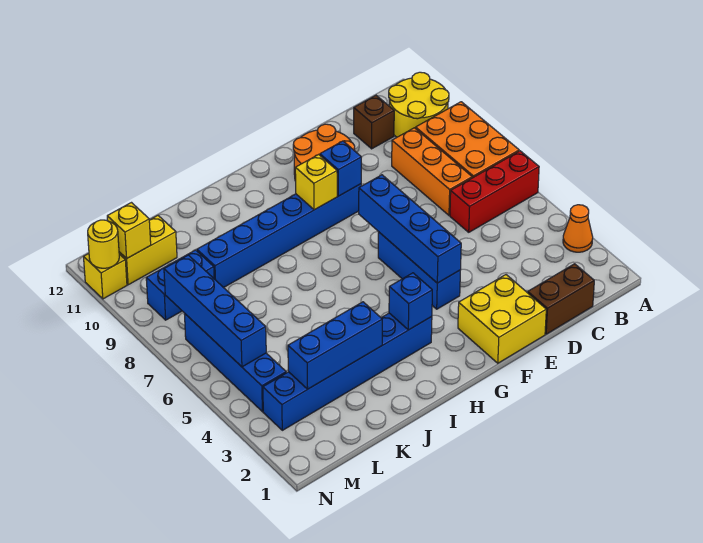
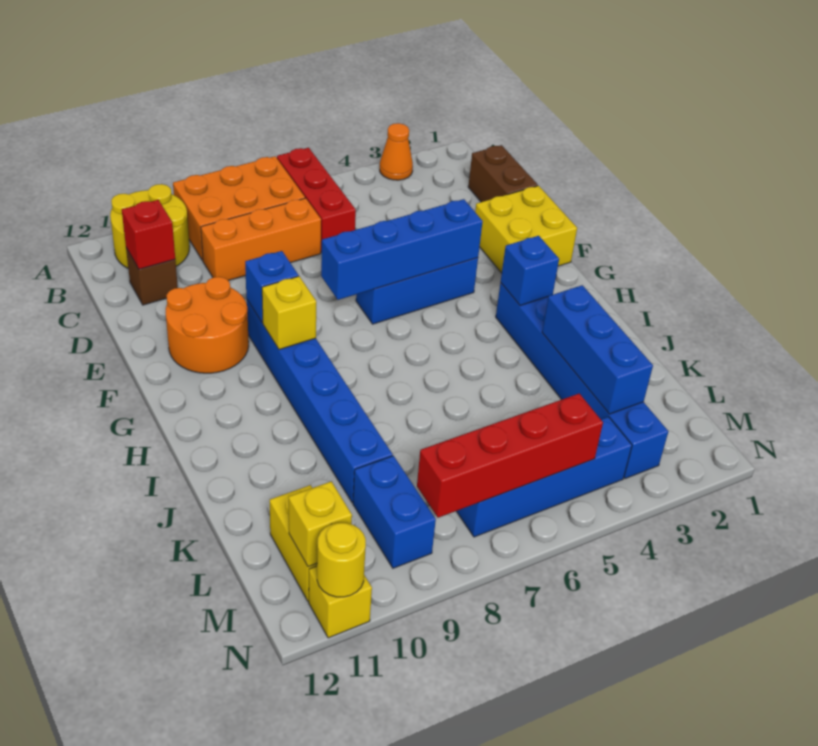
none -> red 1x1 brick [122,200,175,269]
blue 1x4 brick [164,255,266,367] -> red 1x4 brick [417,393,603,518]

